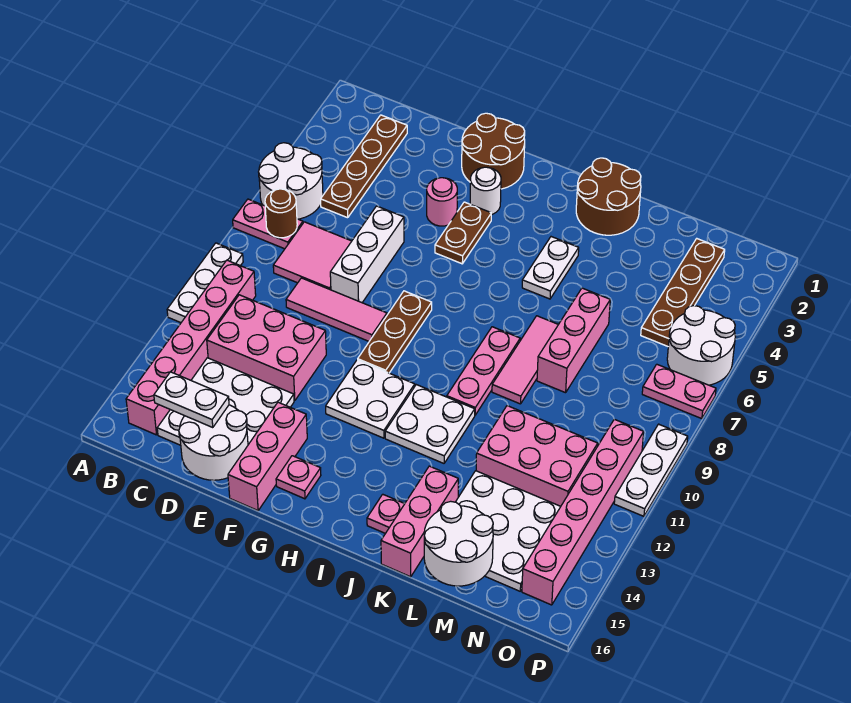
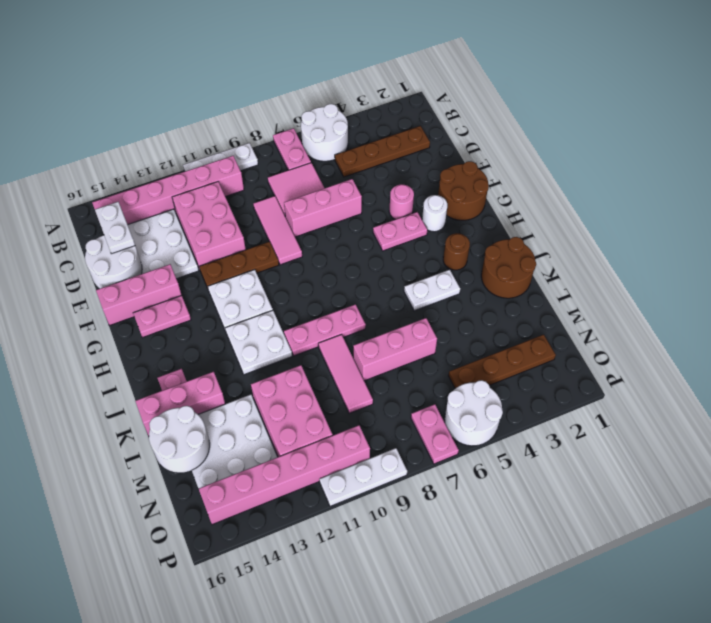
brown 1x1 round brick [265,189,297,238] -> brown 1x1 round brick moved to [443,233,470,270]
white 1x3 brick [330,206,404,303] -> pink 1x3 brick [284,179,362,237]
brown 1x2 plate [435,202,491,264] -> pink 1x2 plate [373,212,427,251]
brown 1x3 plate [358,291,432,373] -> brown 1x3 plate moved to [199,242,279,288]
pink 1x1 plate [276,456,321,499] -> pink 1x2 plate [133,295,191,338]
pink 1x3 tile [492,316,558,404] -> pink 1x3 tile turned to [318,335,373,413]

